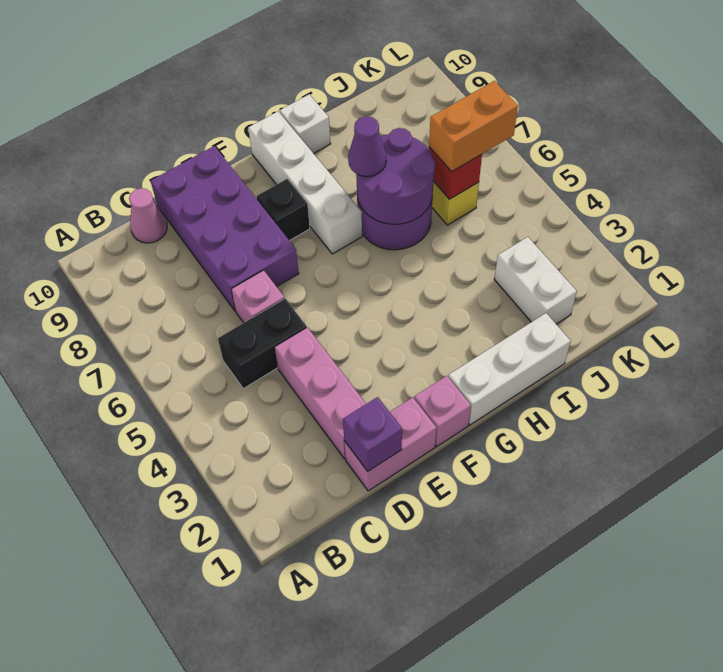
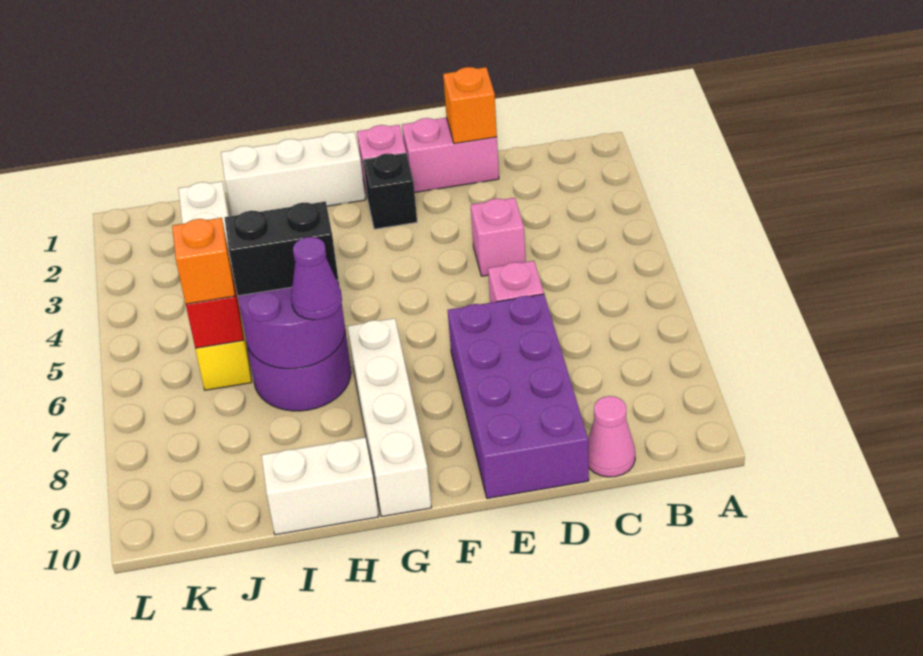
black 1x2 brick [218,299,307,389] -> black 1x2 brick moved to [225,201,338,296]
purple 1x1 brick [343,397,402,471] -> orange 1x1 brick [443,67,497,144]
pink 1x3 brick [275,328,366,459] -> pink 1x1 brick [471,198,525,276]
black 1x1 brick [257,179,310,241] -> black 1x1 brick moved to [363,153,417,229]
white 1x1 brick [280,94,330,153] -> white 1x2 brick [261,437,379,535]
orange 1x2 brick [429,81,518,172] -> orange 1x1 brick [172,218,235,304]

